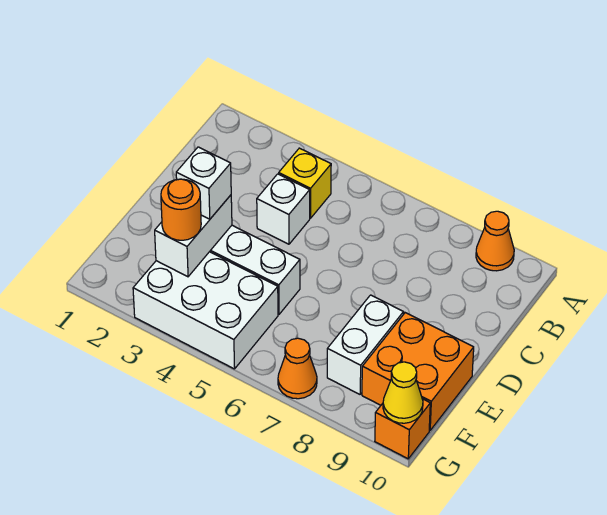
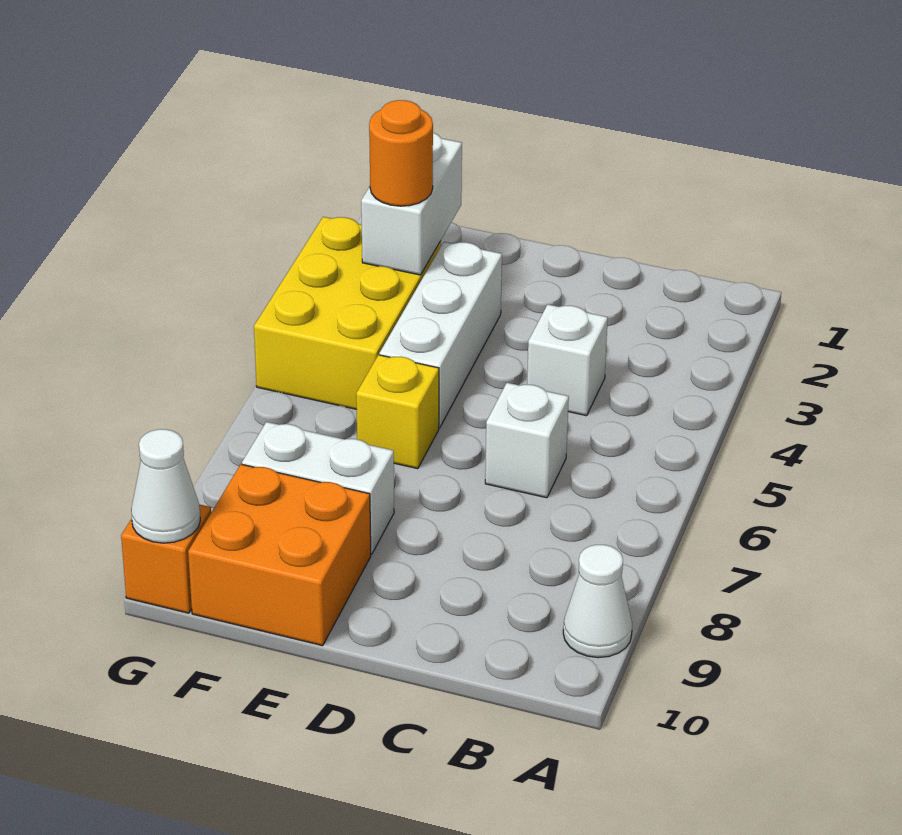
orange 1x1 cone [476,211,514,271] -> white 1x1 cone [563,545,632,658]
yellow 1x1 brick [279,148,331,218] -> yellow 1x1 brick moved to [356,355,439,469]
white 1x2 brick [155,195,232,277] -> white 1x2 brick turned to [361,133,462,275]
white 1x1 brick [176,147,231,219] -> white 1x1 brick moved to [485,383,569,498]
white 2x3 brick [133,252,278,369] -> yellow 2x3 brick [254,217,441,409]
orange 1x1 cone [278,338,317,399] -> none
yellow 1x1 cone [383,362,423,423] -> white 1x1 cone [131,429,200,543]

